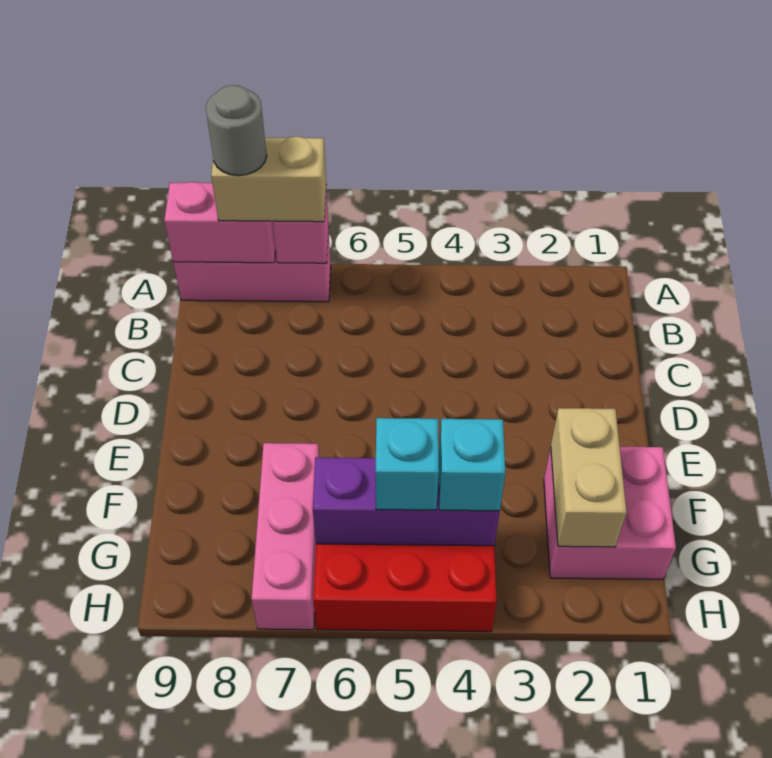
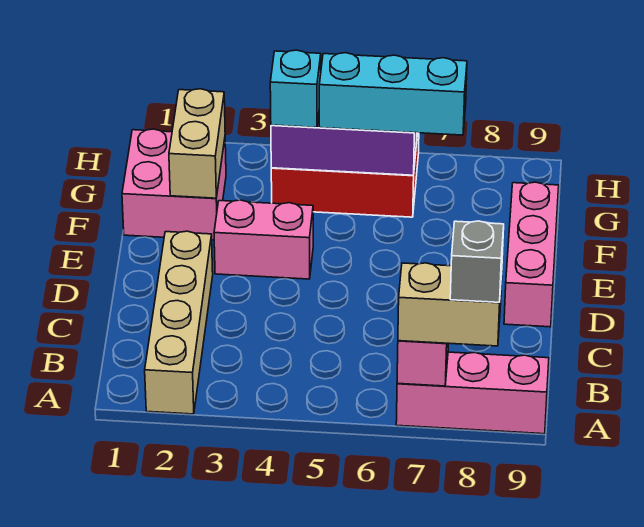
none -> tan 1x4 brick [145,231,213,414]
pink 1x2 brick [164,182,276,263] -> pink 1x2 brick moved to [214,200,313,279]
grey 1x1 round brick [206,85,267,176] -> grey 1x1 brick [450,221,504,302]
pink 1x3 brick [252,443,319,630] -> pink 1x3 brick moved to [504,182,559,327]
cyan 1x1 brick [375,418,439,510] -> cyan 1x3 brick [319,53,467,135]

